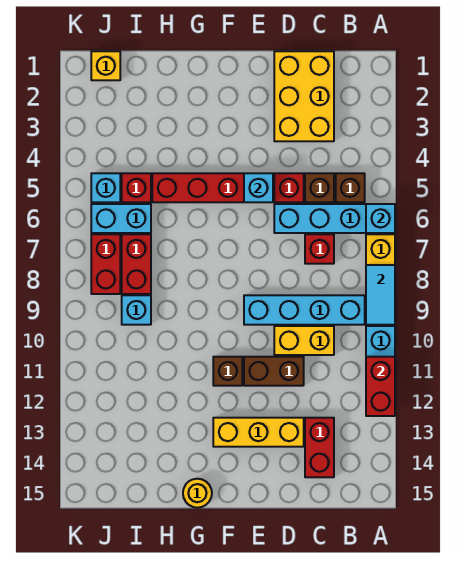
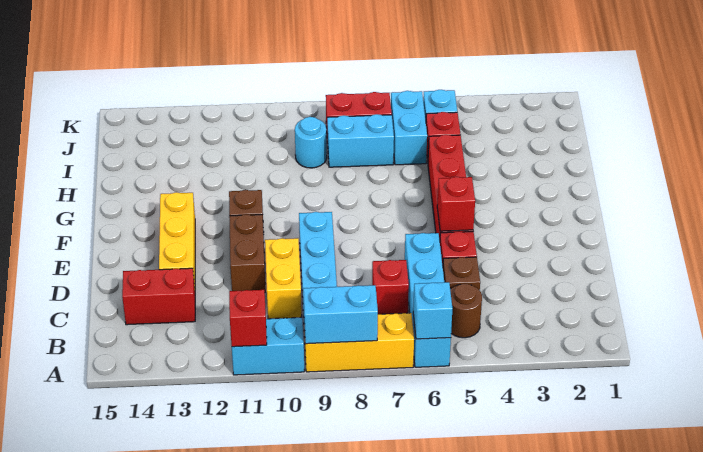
cyan 1x2 tile [366,265,395,325] -> cyan 1x2 brick [303,285,378,344]
red 1x2 brick [366,357,395,416] -> red 1x1 brick [229,290,267,347]
brown 1x1 brick [336,173,365,202] -> brown 1x1 round brick [450,284,482,338]
yellow 2x3 brick [274,51,334,141] -> none
cyan 1x1 brick [244,173,273,202] -> red 1x1 brick [437,177,475,231]
yellow 1x1 round brick [183,479,212,508] -> none
red 1x2 brick [122,234,151,294] -> cyan 1x2 brick [327,114,394,167]
cyan 1x1 brick [122,295,151,325] -> cyan 1x1 round brick [295,117,327,168]
yellow 1x1 brick [91,51,120,80] -> none

